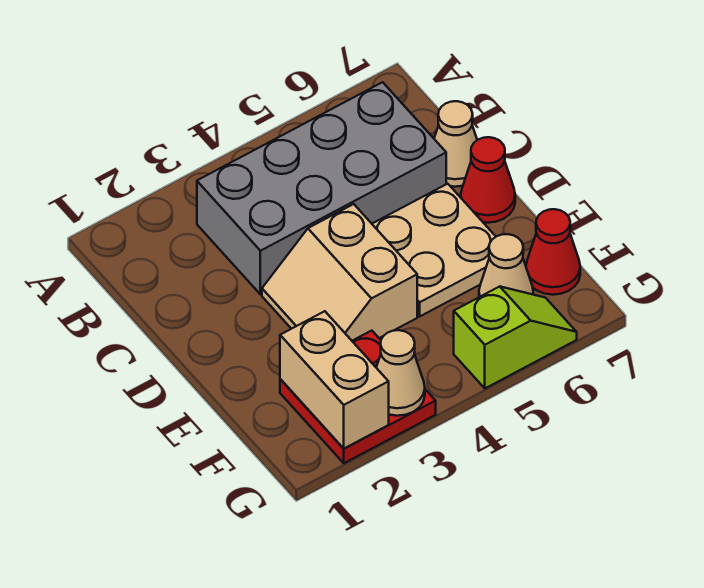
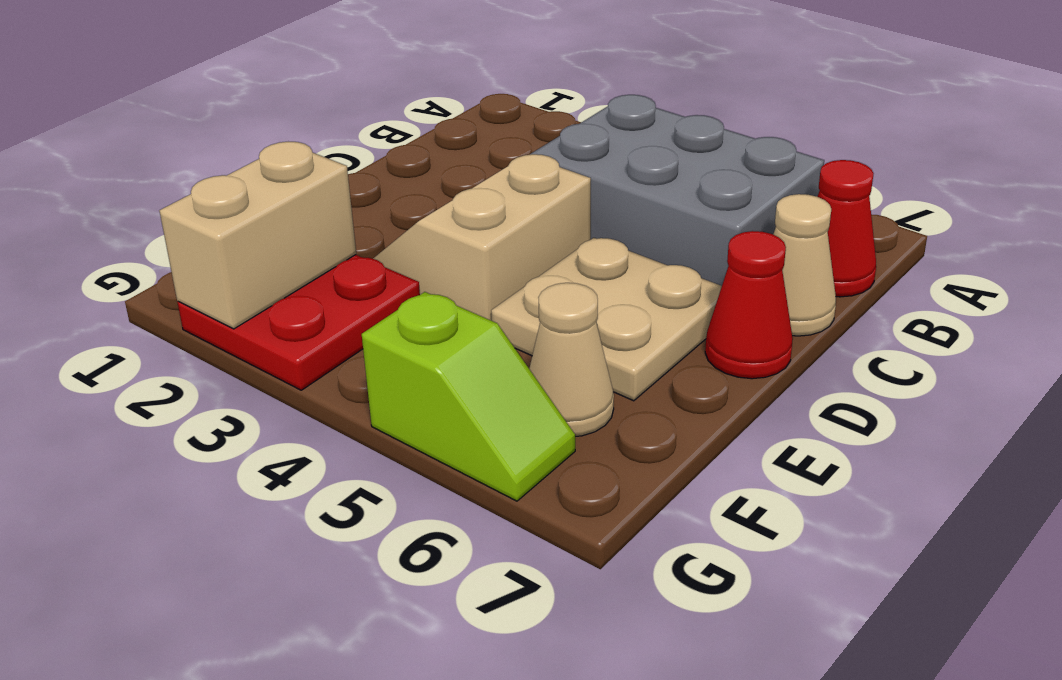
grey 2x4 brick [197,82,446,294] -> grey 2x3 brick [530,95,824,286]
red 1x1 cone [526,209,580,295] -> red 1x1 cone moved to [817,160,876,297]
tan 1x1 cone [376,330,425,416] -> none

